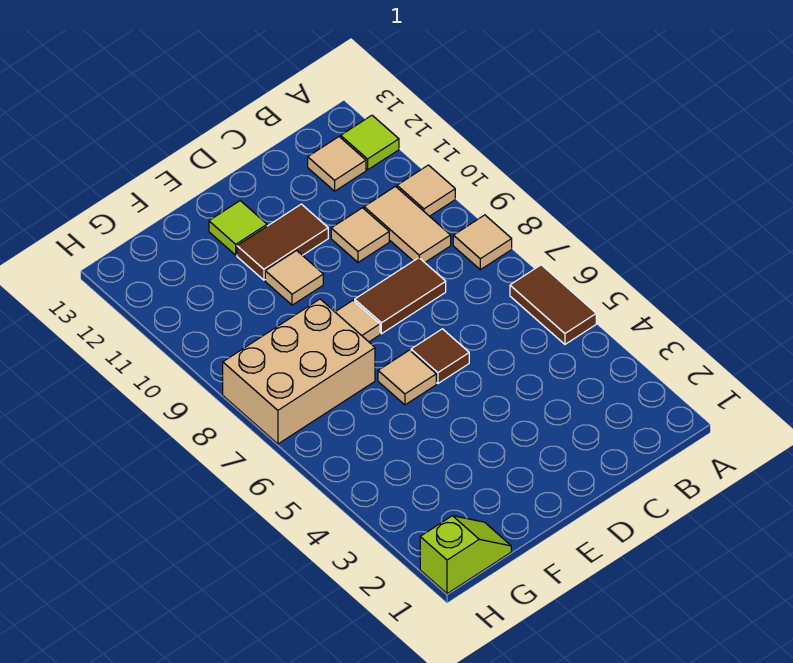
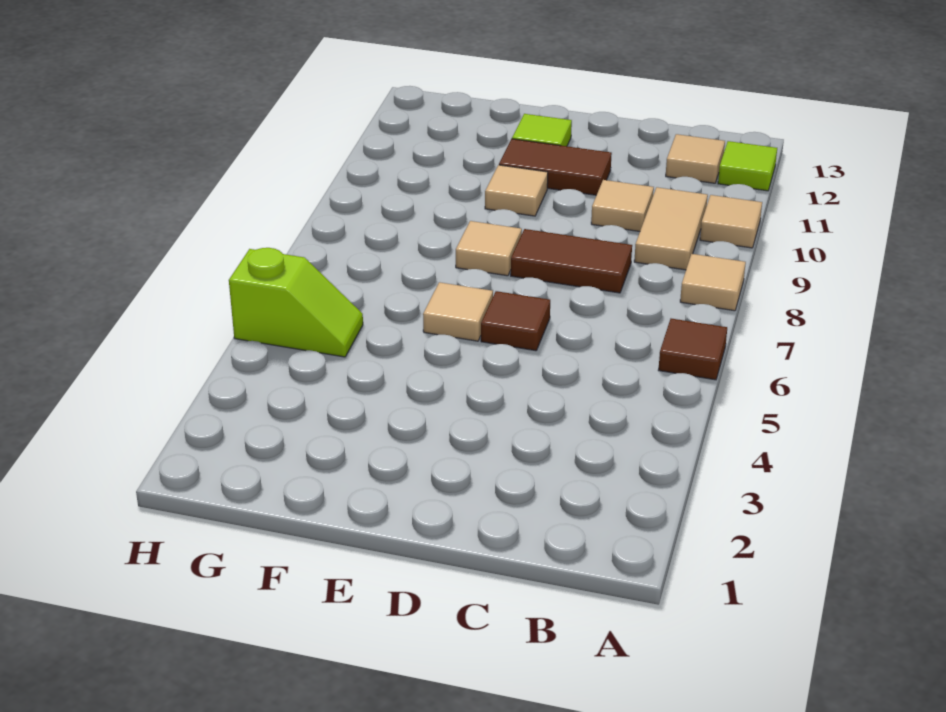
brown 1x2 tile [510,265,596,344] -> brown 1x1 tile [659,319,727,380]
tan 2x3 brick [223,299,375,444] -> none
lime 1x2 slope [420,516,511,594] -> lime 1x2 slope moved to [229,248,363,357]

